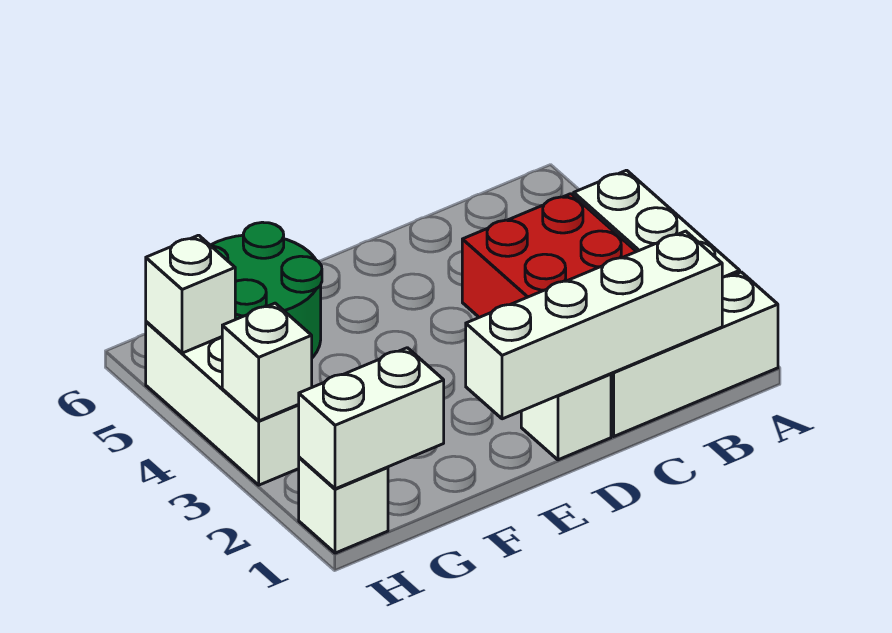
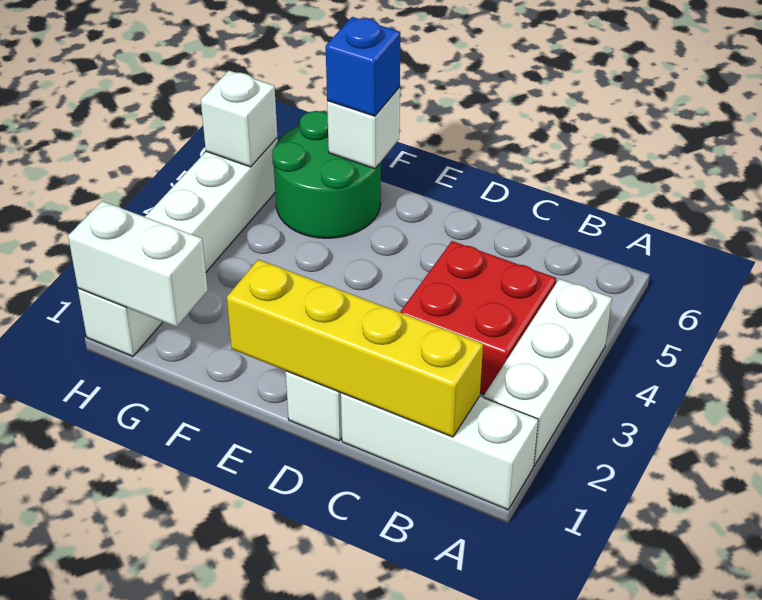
white 1x4 brick [466,231,722,419] -> yellow 1x4 brick [227,259,483,437]
none -> blue 1x1 brick [326,17,400,116]
white 1x1 brick [222,303,312,421] -> white 1x1 brick moved to [327,87,400,169]

